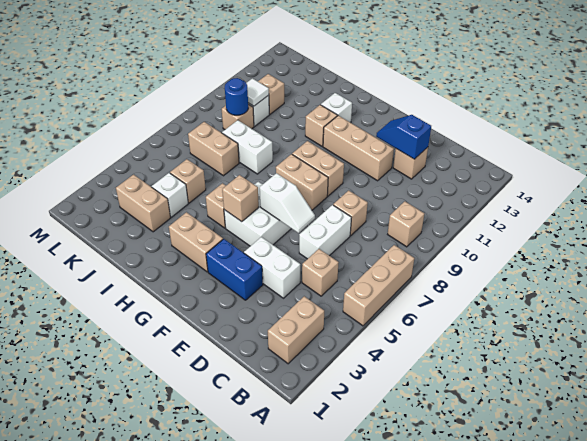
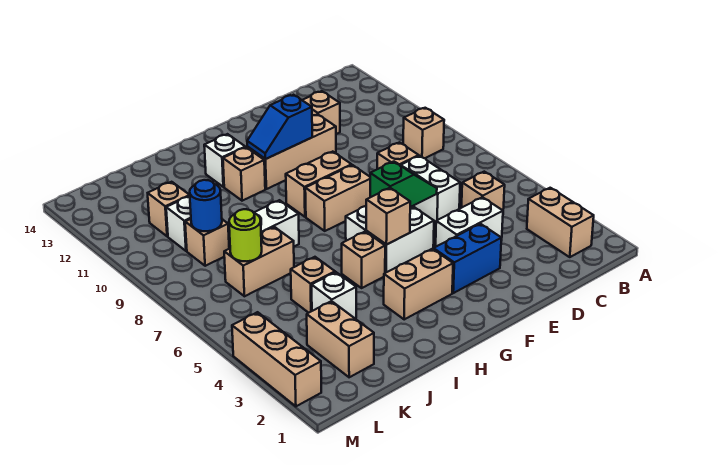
tan 1x3 brick [343,245,414,326] -> tan 1x3 brick moved to [232,312,321,406]
blue 1x2 slope [376,115,431,159] -> blue 1x2 slope moved to [247,95,312,159]
white 1x2 slope [260,173,315,233] -> green 1x2 slope [370,162,437,207]
tan 1x2 brick [116,175,171,232] -> tan 1x2 brick turned to [307,301,374,377]
none -> lime 1x1 round brick [229,209,262,261]
white 1x1 tile [246,78,269,106] -> none

